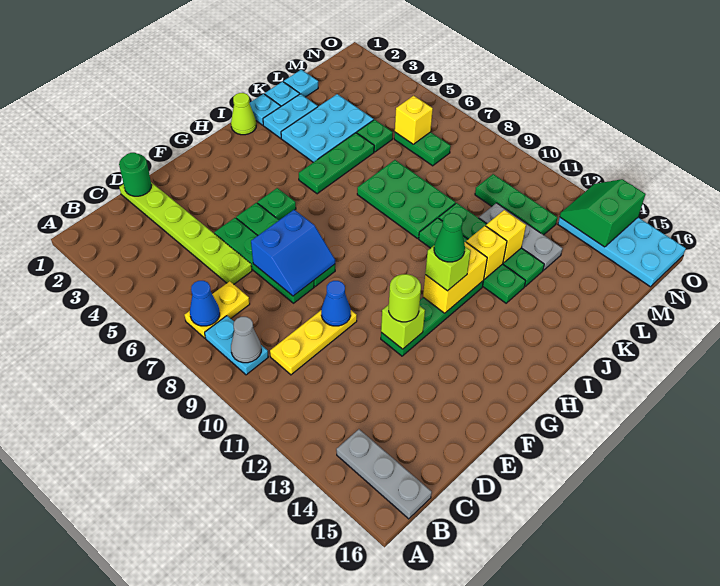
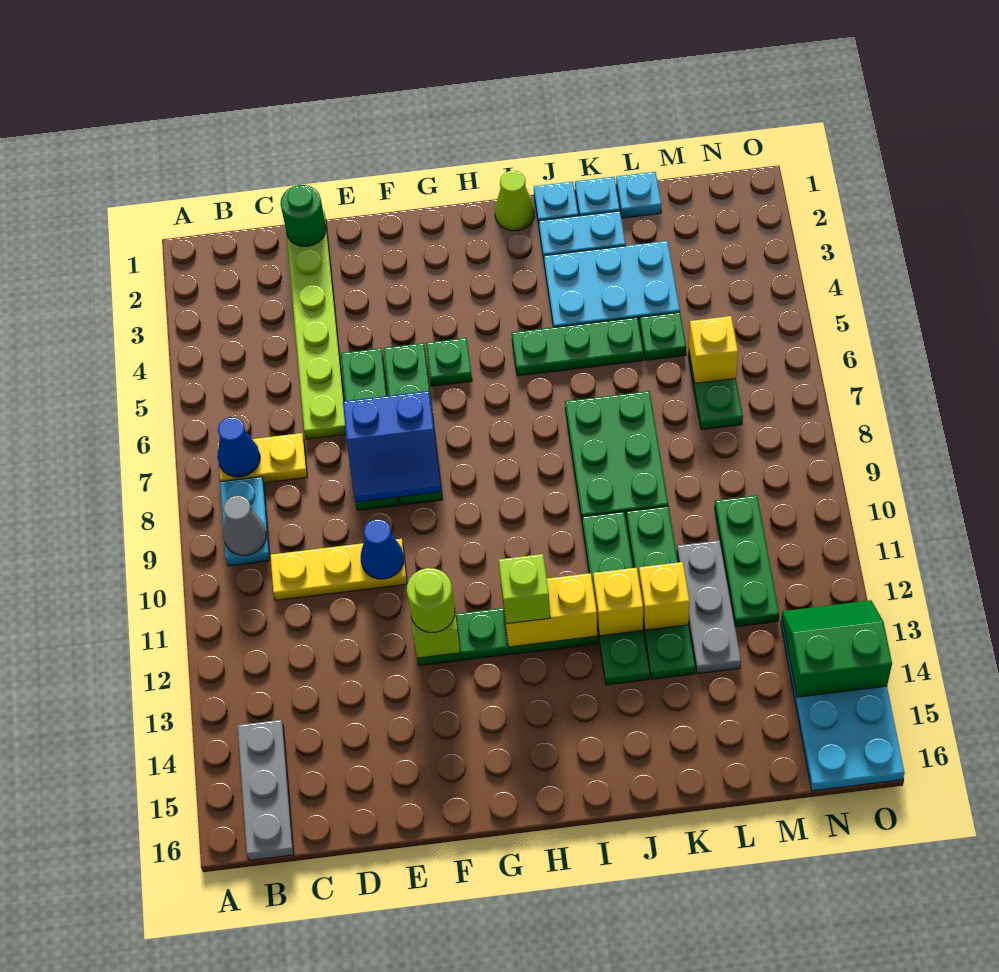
green 1x1 cone [434,213,465,262] -> none

